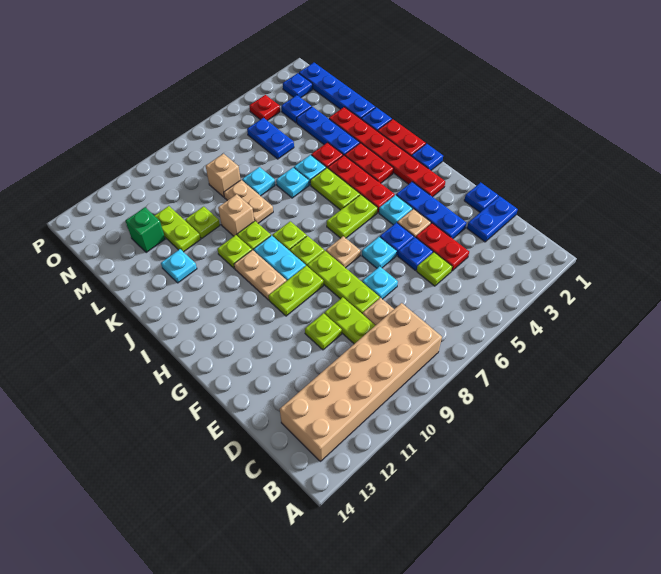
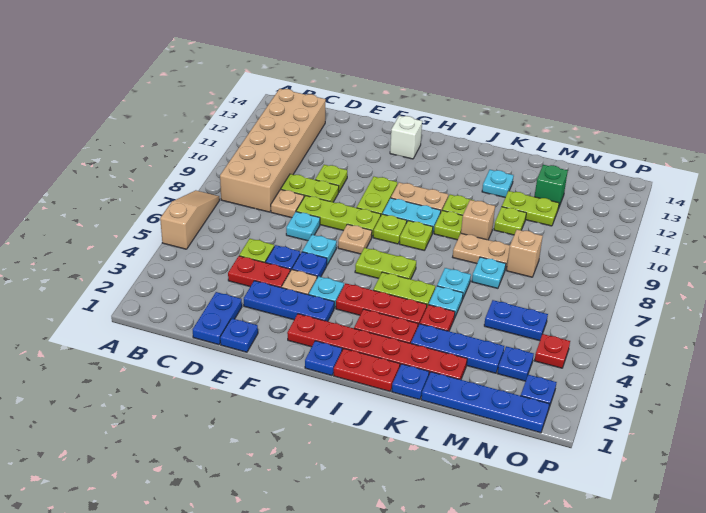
none -> tan 1x3 slope [160,190,219,249]
none -> white 1x1 brick [390,116,422,159]
lime 1x2 plate [327,195,378,238] -> lime 1x2 plate turned to [355,248,416,279]

